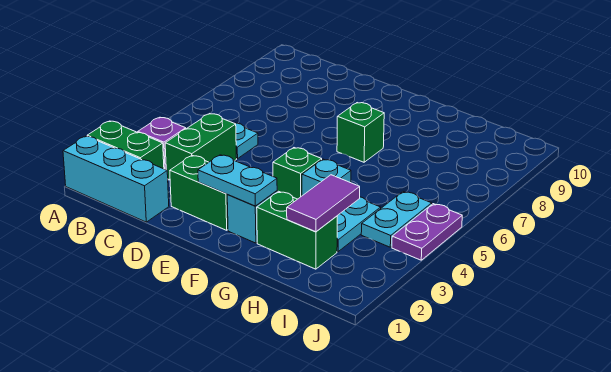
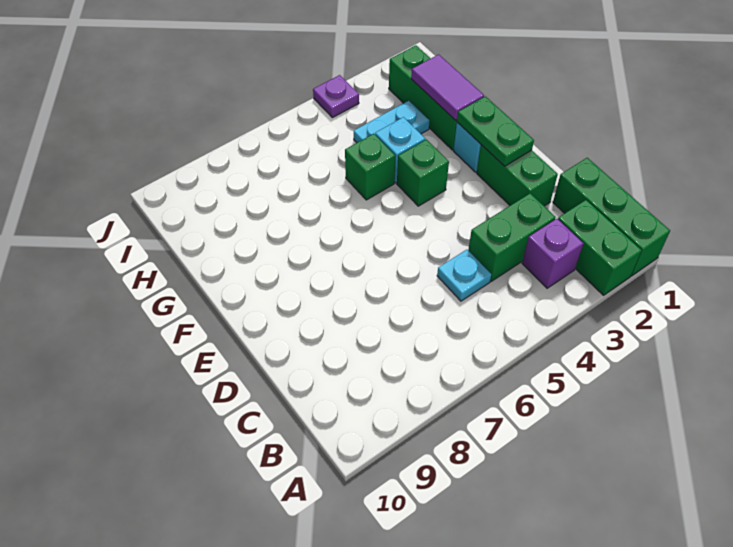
cyan 1x3 brick [63,136,169,222] -> green 1x3 brick [553,158,670,276]
cyan 1x2 plate [198,155,277,206] -> green 1x2 plate [457,96,534,166]
green 1x1 brick [337,103,384,162] -> green 1x1 brick moved to [345,134,395,200]
green 1x2 brick [257,191,337,269] -> green 1x3 brick [389,45,457,150]
purple 1x2 tile [287,175,360,232] -> purple 1x2 tile turned to [411,54,484,120]
cyan 1x2 plate [361,192,432,247] -> none
purple 1x2 plate [392,204,462,260] -> purple 1x1 plate [313,75,359,118]

